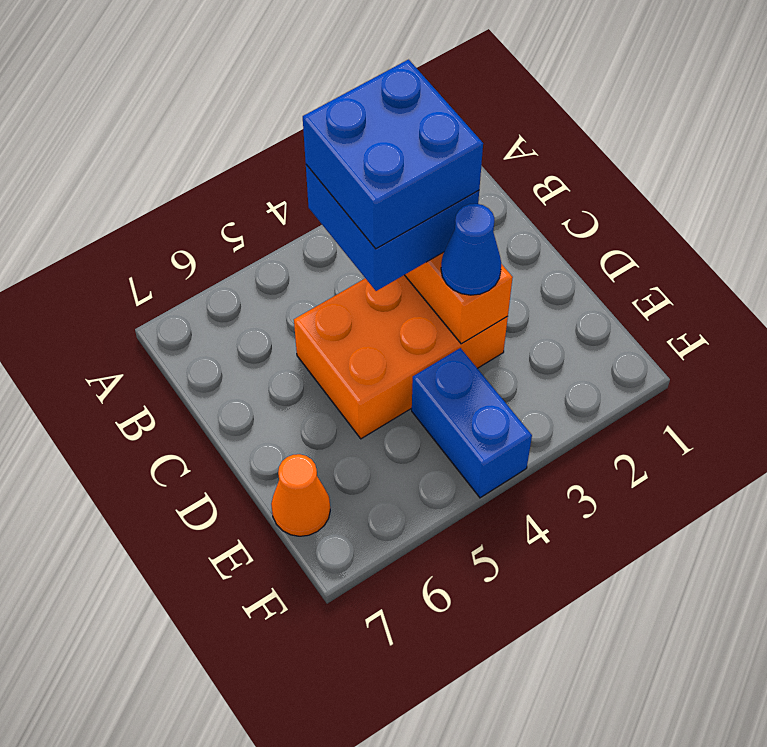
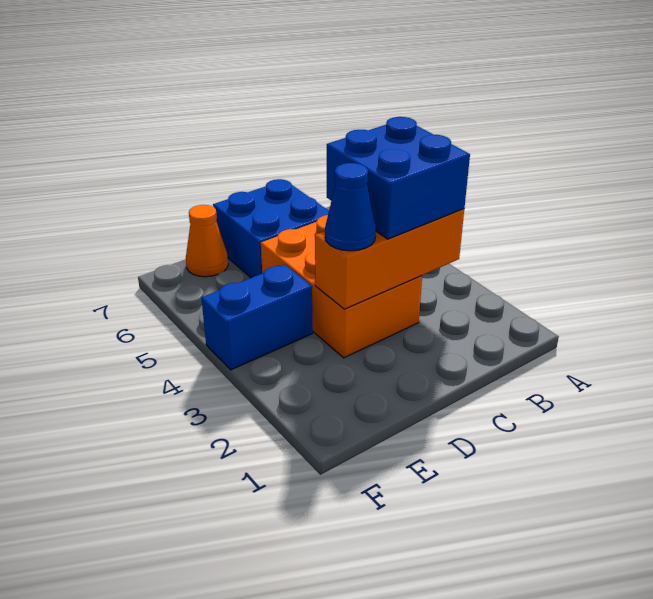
blue 2x2 brick [303,60,483,249] -> blue 2x2 brick moved to [213,179,329,278]

